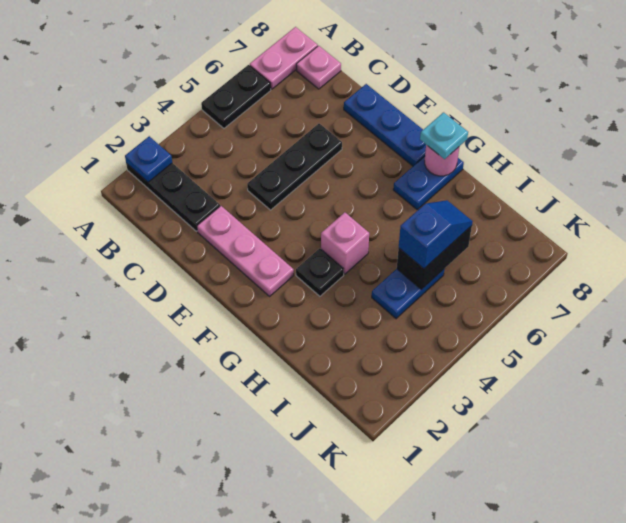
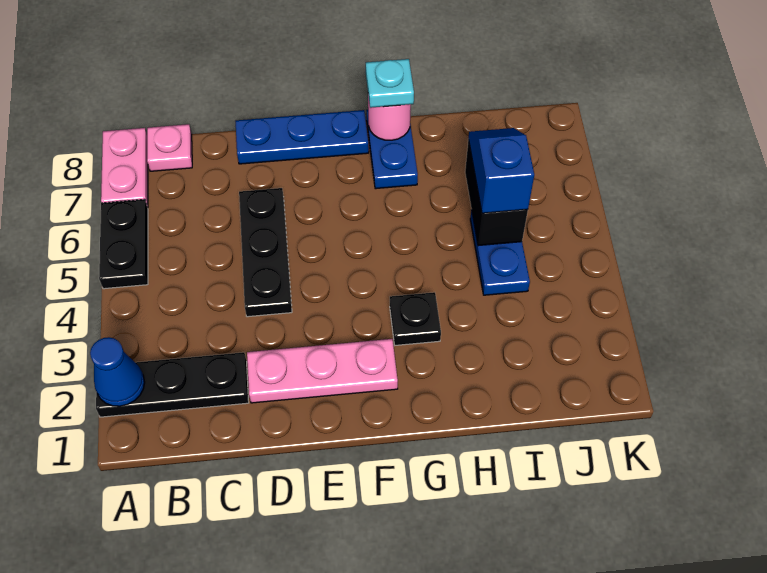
blue 1x1 plate [125,136,172,182] -> blue 1x1 cone [90,337,145,406]
pink 1x1 brick [321,213,369,274] -> none

